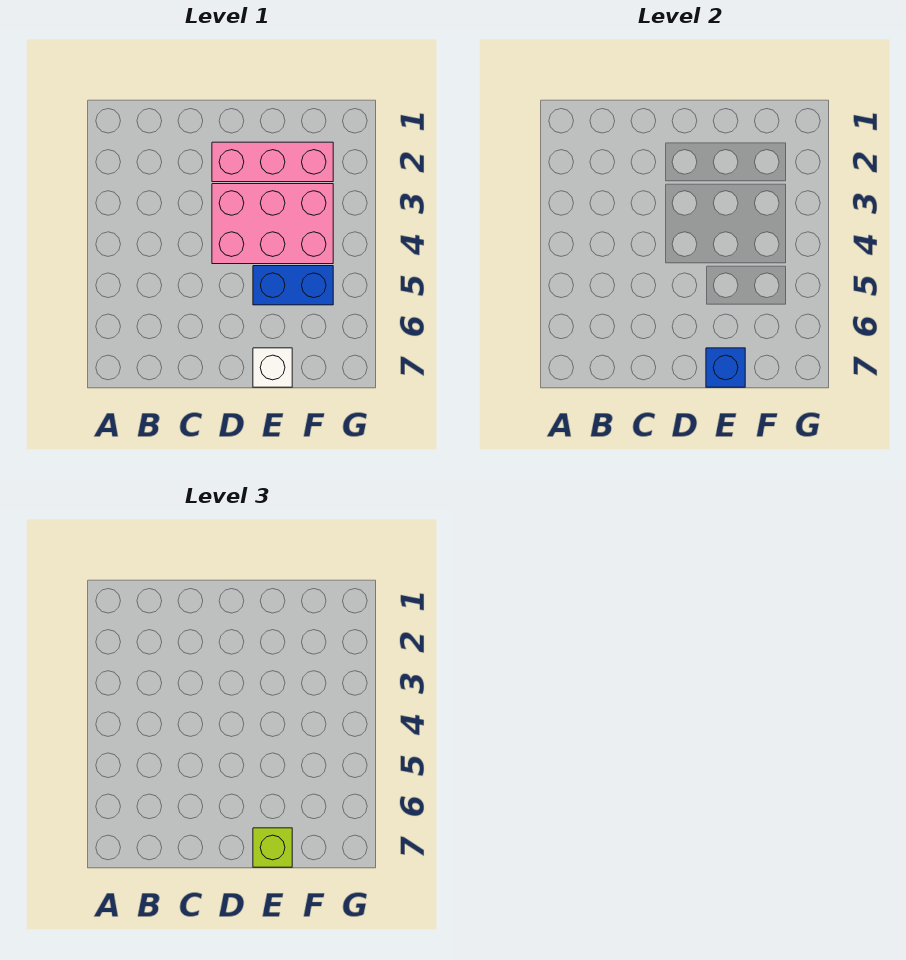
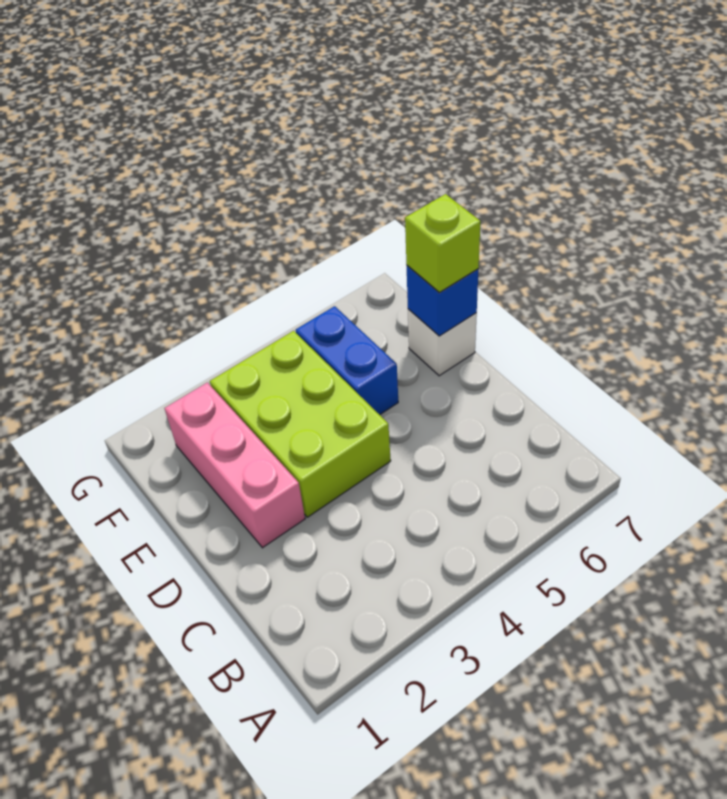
pink 2x3 brick [212,184,333,264] -> lime 2x3 brick [210,331,391,517]

